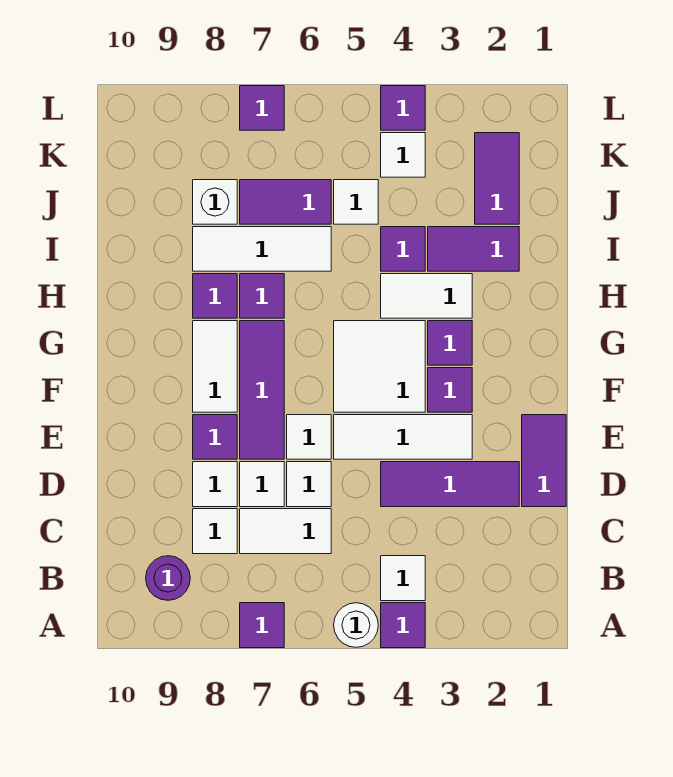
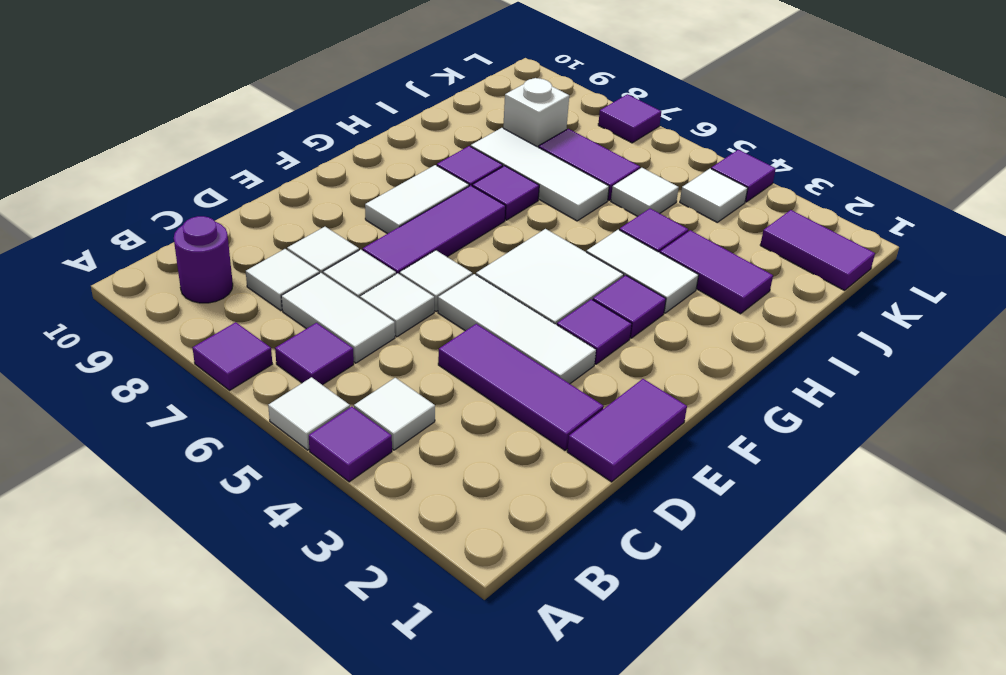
white 1x1 round brick [334,603,378,647] -> white 1x1 tile [268,377,350,450]
purple 1x1 tile [193,415,237,459] -> purple 1x1 tile moved to [275,323,354,385]
purple 1x2 tile [475,133,519,224] -> purple 1x2 tile turned to [760,210,875,290]

